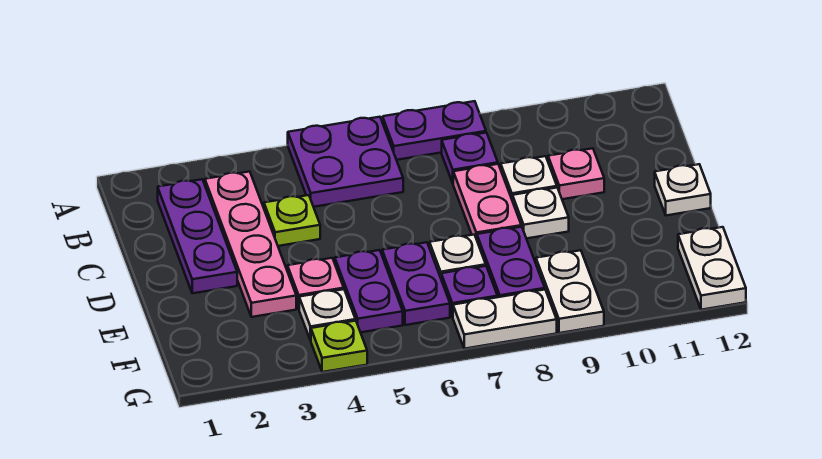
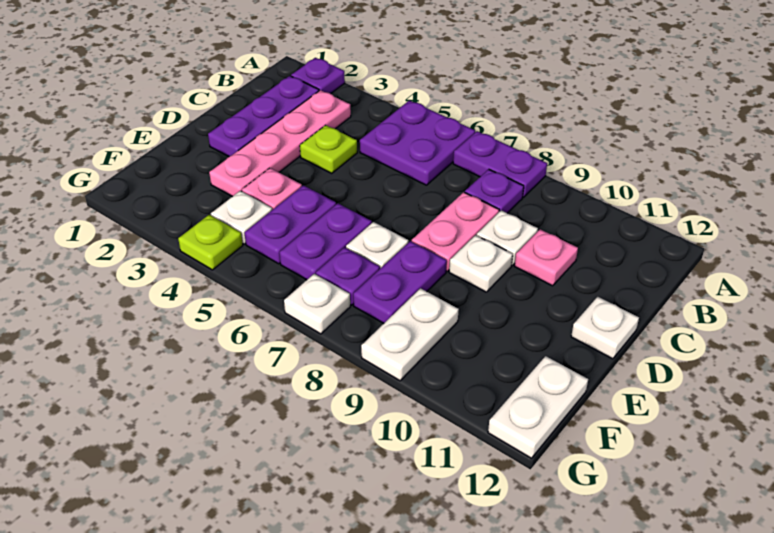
none -> purple 1x1 plate [291,58,345,94]
white 1x2 plate [453,290,557,349] -> white 1x1 plate [284,274,350,334]

